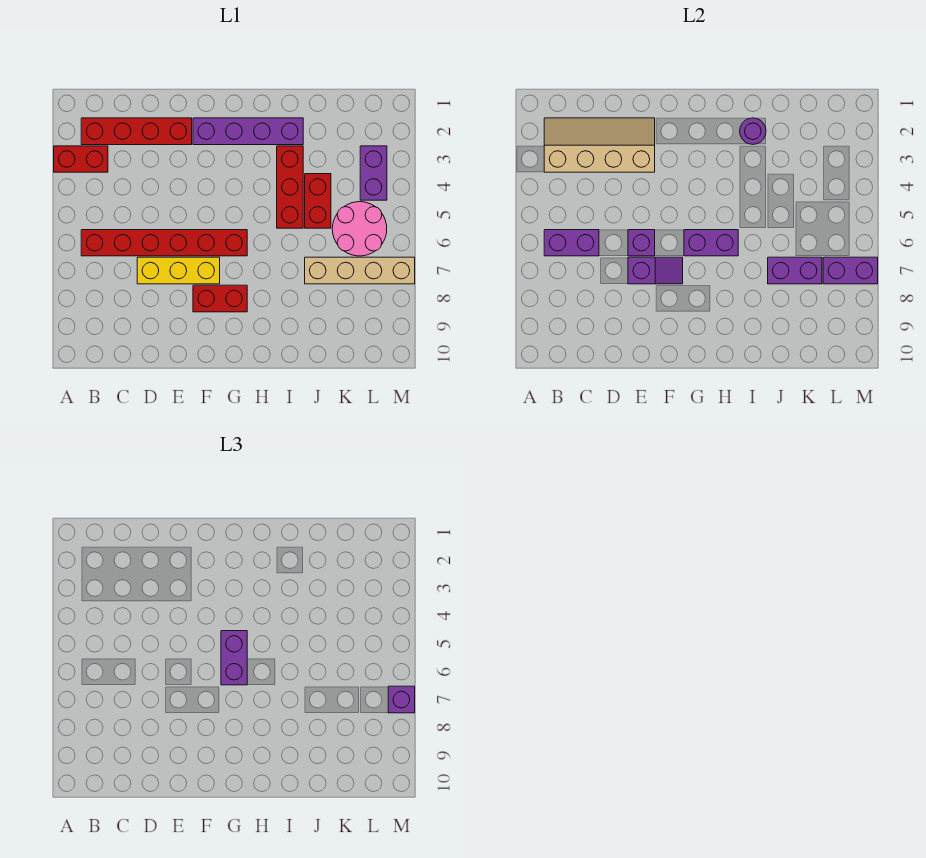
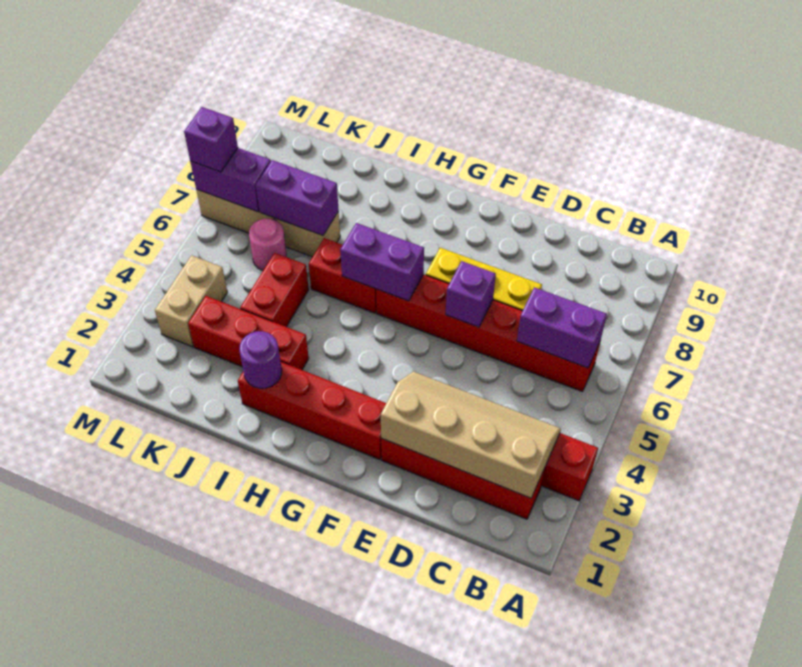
tan 2x4 slope [544,118,655,172] -> tan 2x4 slope turned to [381,372,561,498]
purple 1x2 slope [628,257,683,284] -> none
purple 1x4 brick [193,118,303,145] -> red 1x4 brick [238,362,386,460]
red 1x2 brick [193,285,247,312] -> red 1x2 brick moved to [309,238,377,313]
purple 1x2 brick [221,631,247,685] -> none
red 1x3 brick [277,146,303,228] -> red 1x3 brick turned to [188,296,309,370]
pink 2x2 round brick [332,202,387,256] -> pink 1x1 round brick [249,218,287,271]
purple 1x2 brick [360,146,387,200] -> tan 1x2 brick [155,255,227,347]

